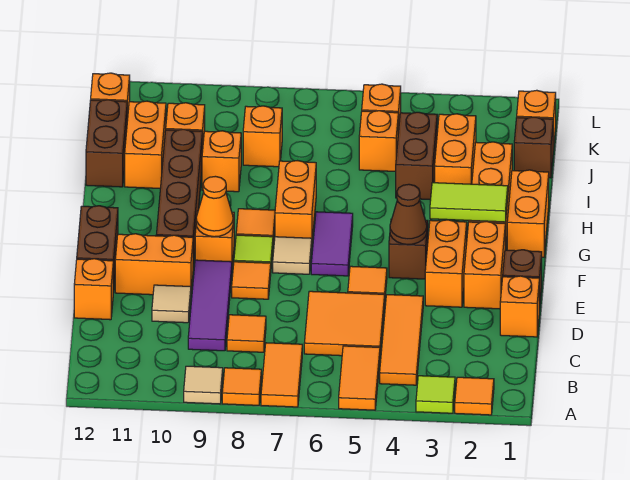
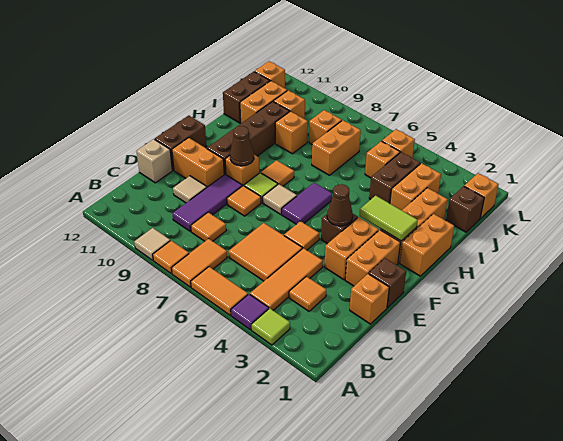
orange 1x1 tile [455,377,494,415] -> orange 1x1 tile moved to [289,276,326,311]
none -> purple 1x1 tile [231,294,269,330]
orange 1x2 tile [339,346,380,410] -> orange 1x2 tile turned to [191,267,248,315]
orange 1x1 brick [74,259,113,320] -> tan 1x1 brick [137,139,172,183]
orange 1x1 cone [196,176,233,237] -> brown 1x1 cone [230,126,254,166]
orange 1x2 brick [275,161,316,240] -> orange 1x2 brick moved to [312,120,361,175]

